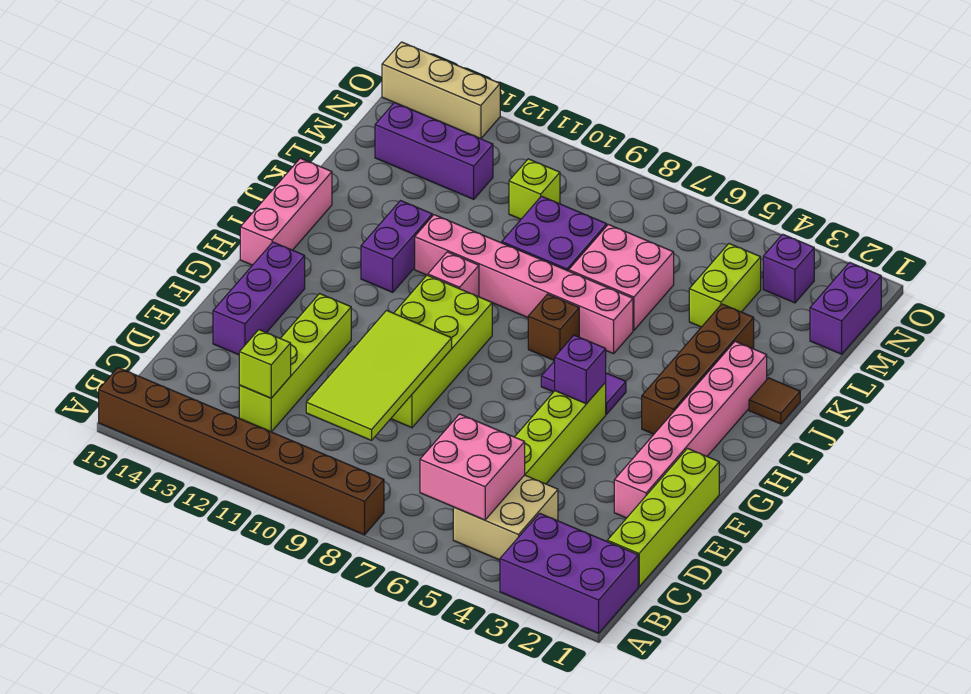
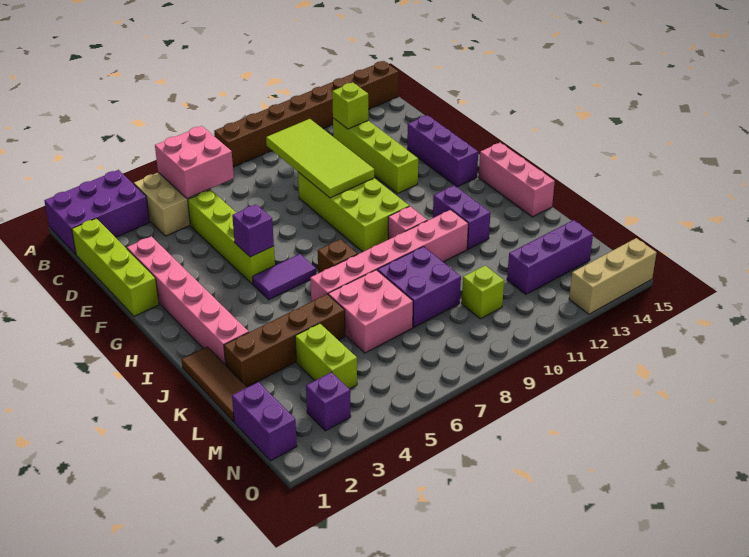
brown 1x4 brick [642,304,754,434] -> brown 1x4 brick turned to [224,294,345,387]
brown 1x1 tile [749,378,800,424] -> brown 1x3 tile [182,347,247,422]

